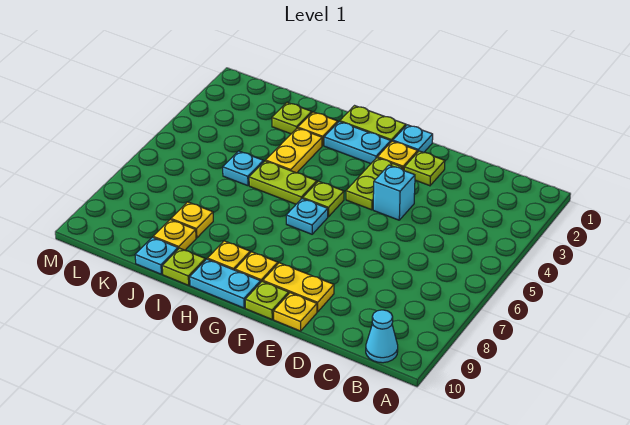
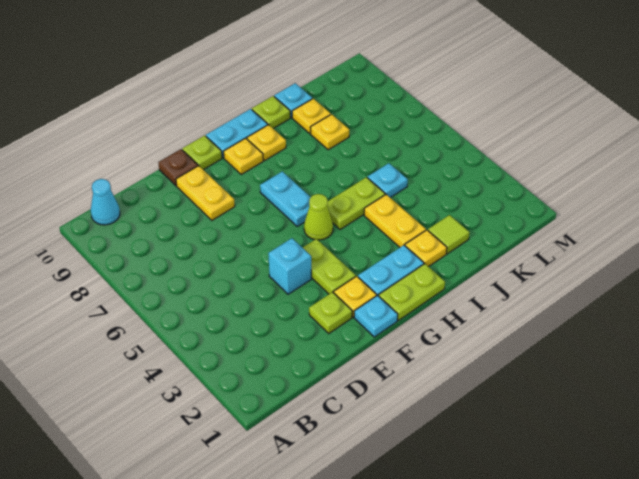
yellow 1x2 plate [263,263,334,312] -> yellow 1x2 plate turned to [176,166,235,220]
yellow 1x1 plate [273,293,317,331] -> brown 1x1 plate [158,149,198,186]
lime 1x1 plate [303,181,344,217] -> lime 1x1 cone [304,194,333,240]
cyan 1x1 plate [286,198,328,234] -> cyan 1x2 plate [260,171,311,226]
lime 1x1 plate [272,102,312,134] -> lime 1x1 tile [428,215,470,254]

